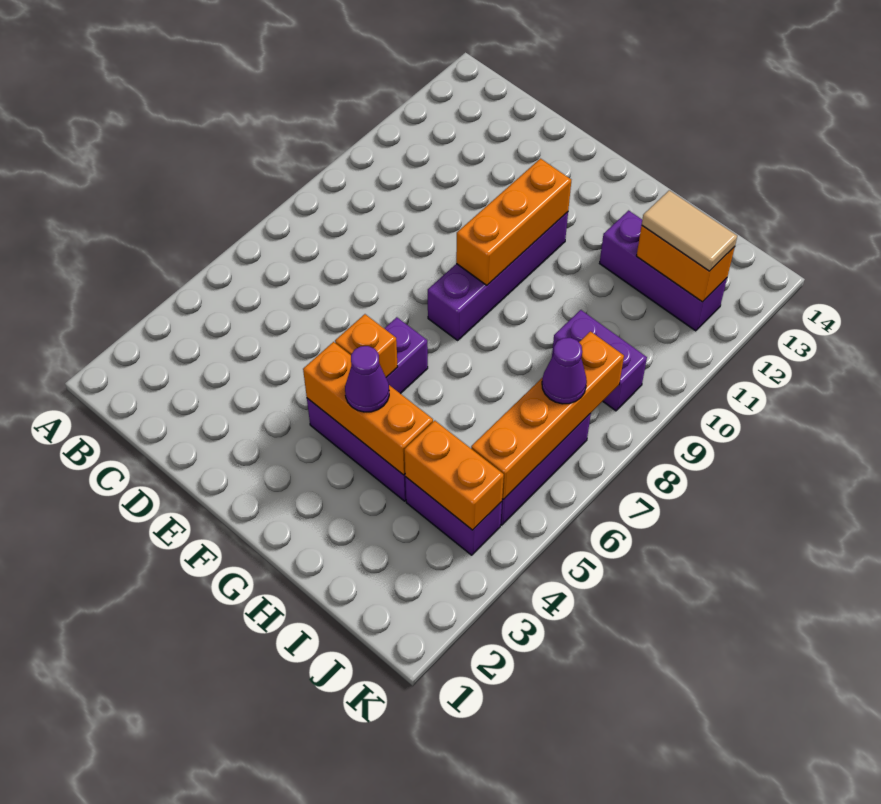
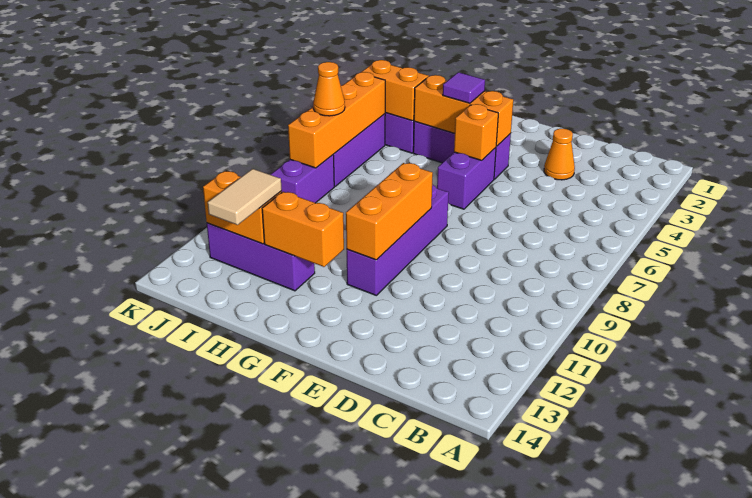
none -> orange 1x1 cone [544,129,575,180]
purple 1x1 cone [345,346,389,412] -> purple 1x1 tile [443,72,485,103]
none -> orange 1x2 brick [262,192,344,267]
purple 1x2 brick [552,310,647,411] -> purple 1x2 brick turned to [270,155,334,203]
tan 1x2 tile [642,190,737,271] -> tan 1x2 tile turned to [208,169,282,225]
purple 1x1 cone [542,338,587,404] -> orange 1x1 cone [313,62,345,116]

